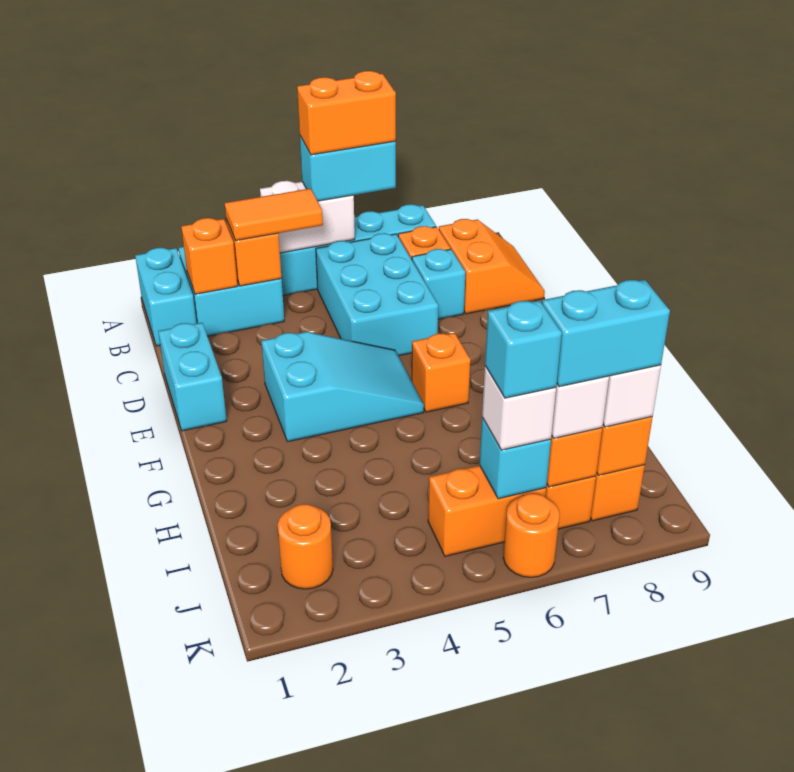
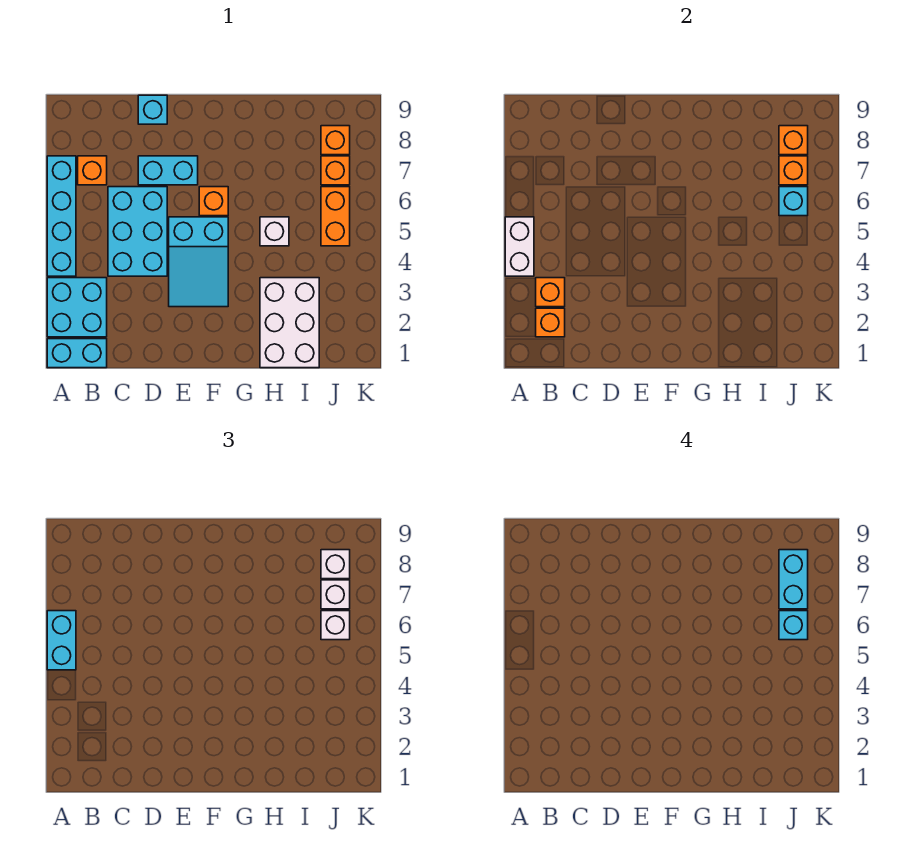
orange 1x2 brick [297,71,396,155] -> none
orange 1x2 tile [225,188,323,241] -> none
cyan 2x3 brick [316,233,438,356] -> cyan 2x3 brick turned to [108,187,167,276]
orange 2x2 slope [439,219,545,314] -> none
cyan 1x1 brick [412,249,465,319] -> cyan 1x1 brick moved to [138,95,167,124]
cyan 1x2 brick [158,323,227,431] -> cyan 1x2 brick moved to [138,156,198,185]
cyan 2x3 slope [261,332,424,442] -> cyan 2x3 slope turned to [169,217,228,307]
none -> white 2x3 brick [260,278,319,368]
none -> white 1x1 brick [260,217,289,246]
orange 1x1 round brick [278,504,333,589] -> none
orange 1x1 round brick [503,493,560,577] -> none

